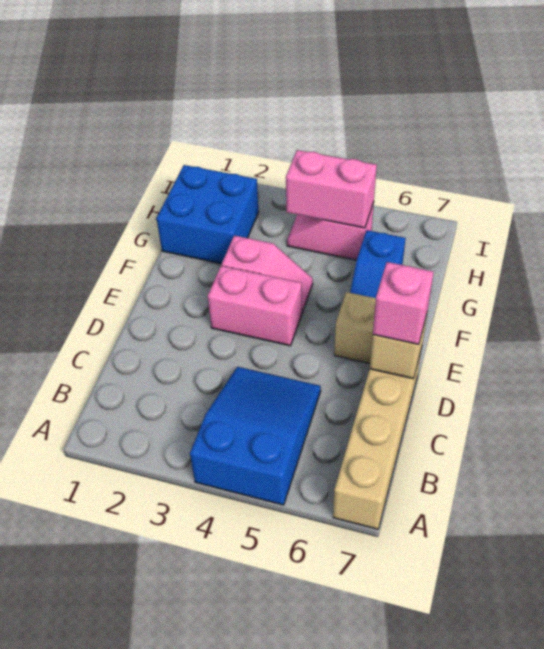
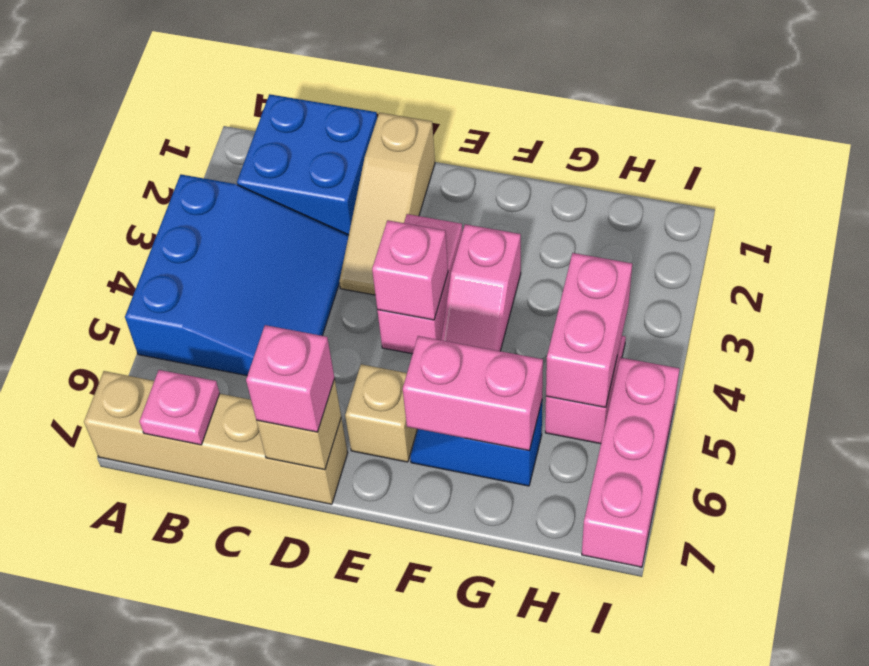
blue 2x3 slope [190,367,321,505] -> blue 3x3 slope [125,175,349,376]
none -> pink 1x1 plate [139,370,220,445]
none -> tan 1x3 slope [339,113,435,295]
none -> pink 1x1 brick [372,220,448,320]
none -> pink 1x2 brick [403,336,543,451]
blue 2x2 brick [157,165,259,264] -> blue 2x2 brick moved to [237,94,377,235]
none -> pink 1x3 brick [582,357,679,567]

